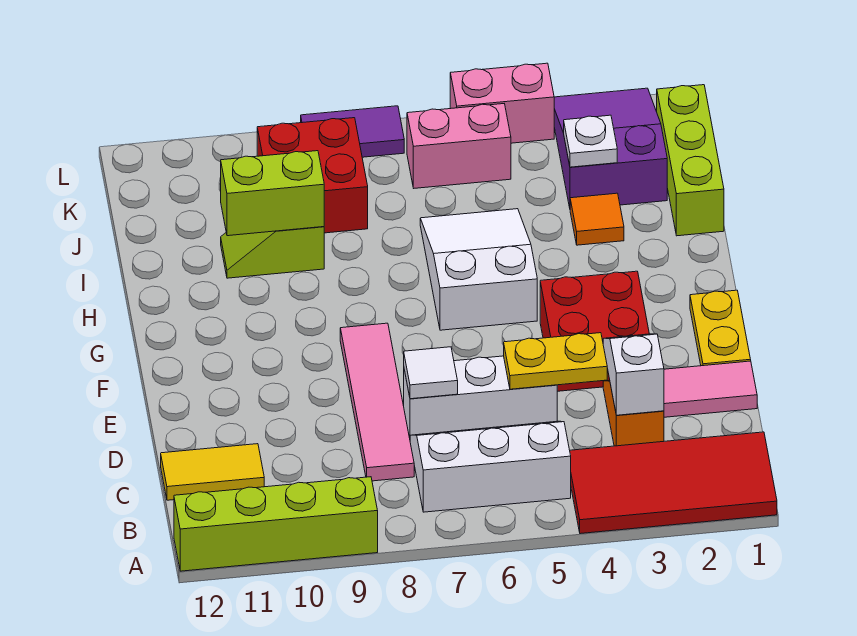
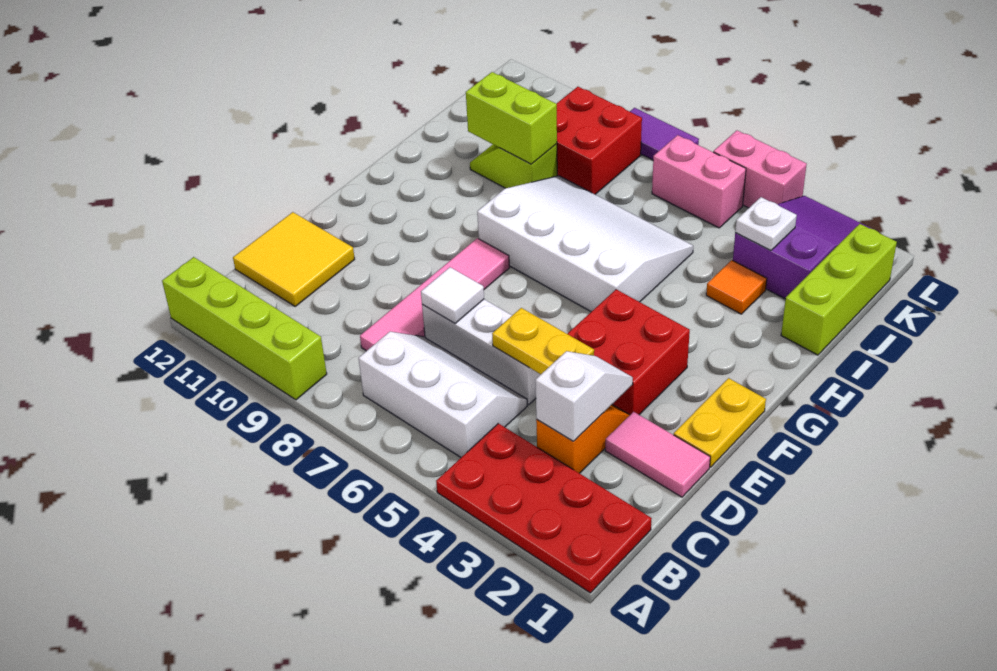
red 2x4 tile [570,432,777,534] -> red 2x4 plate [436,423,652,593]
yellow 1x2 tile [161,444,264,500] -> yellow 2x2 tile [233,212,355,306]
white 2x3 slope [420,209,537,330] -> white 3x4 slope [477,176,693,312]

